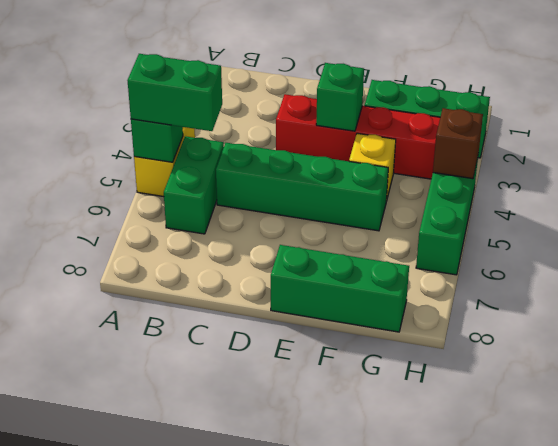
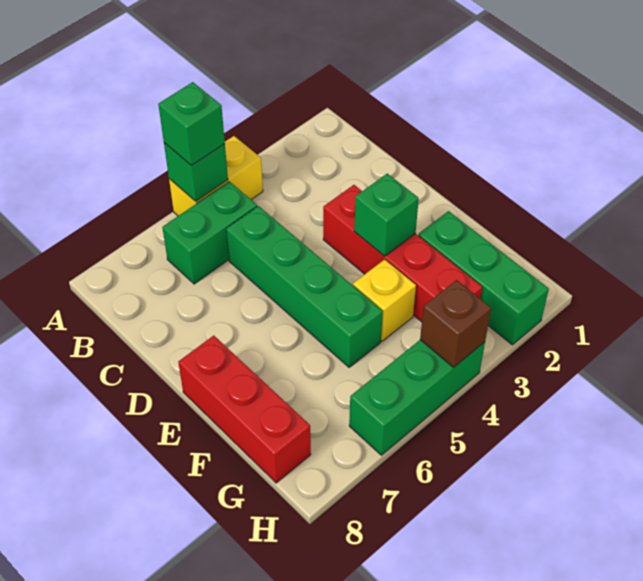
green 1x2 brick [127,54,222,131] -> green 1x1 brick [158,82,225,166]
green 1x3 brick [271,245,409,332] -> red 1x3 brick [178,336,311,483]

